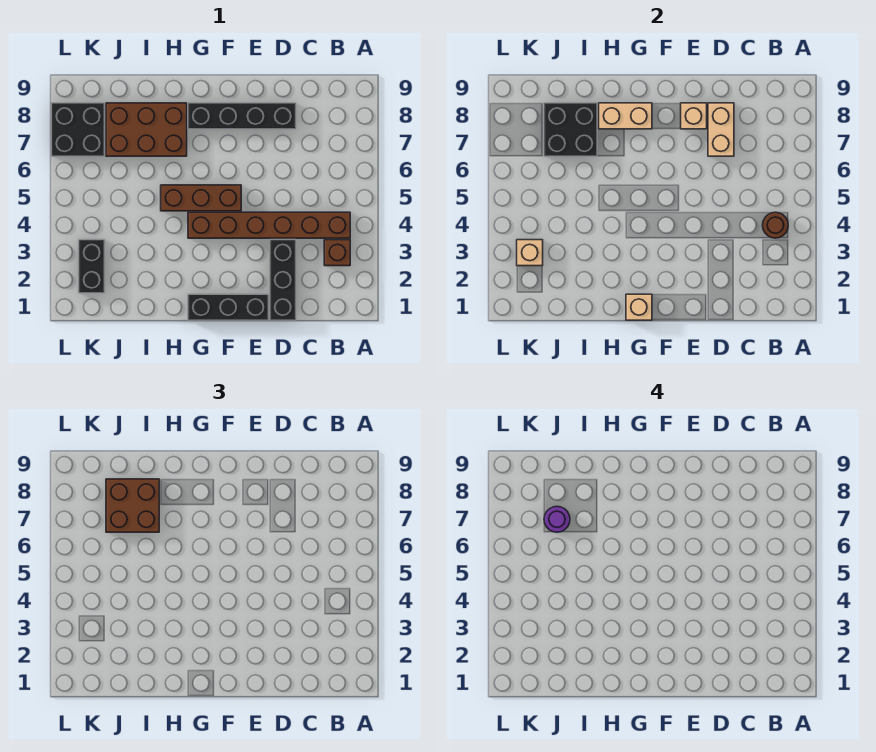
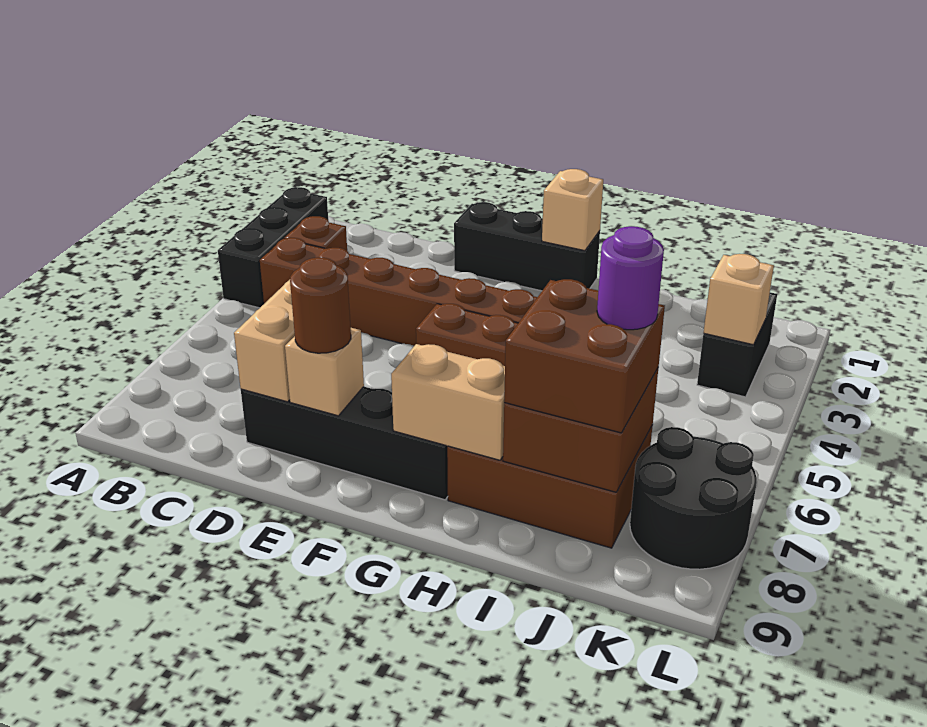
brown 1x1 round brick [762,212,788,238] -> brown 1x1 round brick moved to [290,257,351,353]
black 1x3 brick [270,240,296,320] -> black 1x3 brick moved to [218,187,328,308]
black 2x2 brick [544,103,597,156] -> brown 2x2 brick [503,368,658,492]
black 2x2 brick [51,103,105,156] -> black 2x2 round brick [630,427,757,569]

